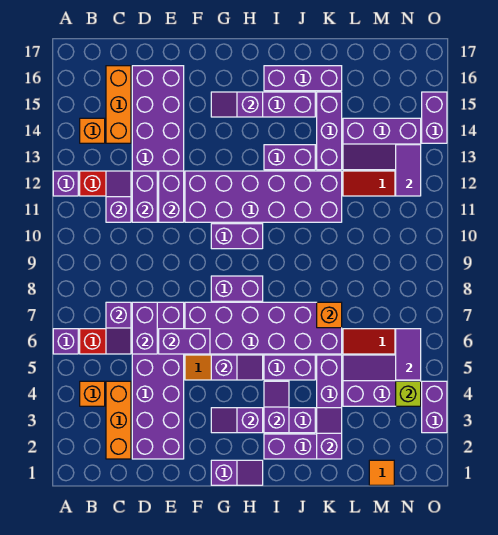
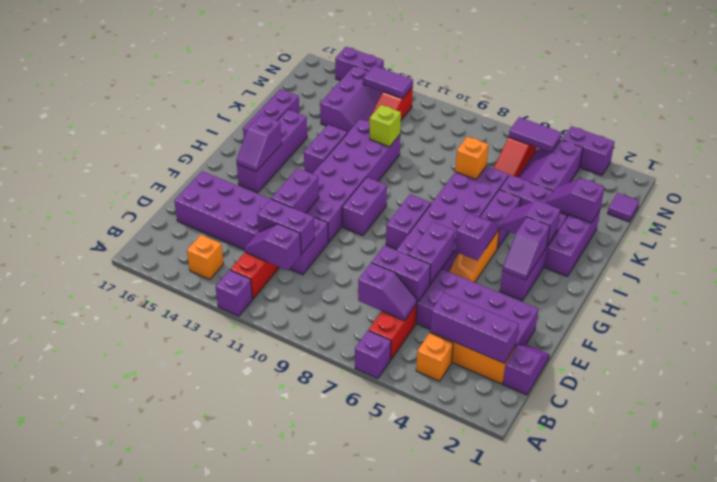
orange 1x3 brick [106,66,131,143] -> none
purple 1x2 brick [159,171,184,222] -> purple 1x2 brick turned to [271,168,319,213]
purple 1x2 slope [211,460,263,485] -> purple 1x2 slope moved to [503,344,550,395]
purple 1x3 brick [317,92,342,170] -> purple 1x3 brick moved to [430,293,519,363]
orange 1x1 tile [369,460,394,485] -> purple 1x1 tile [608,193,639,222]
lime 1x1 brick [396,381,421,406] -> lime 1x1 brick moved to [370,105,401,147]

